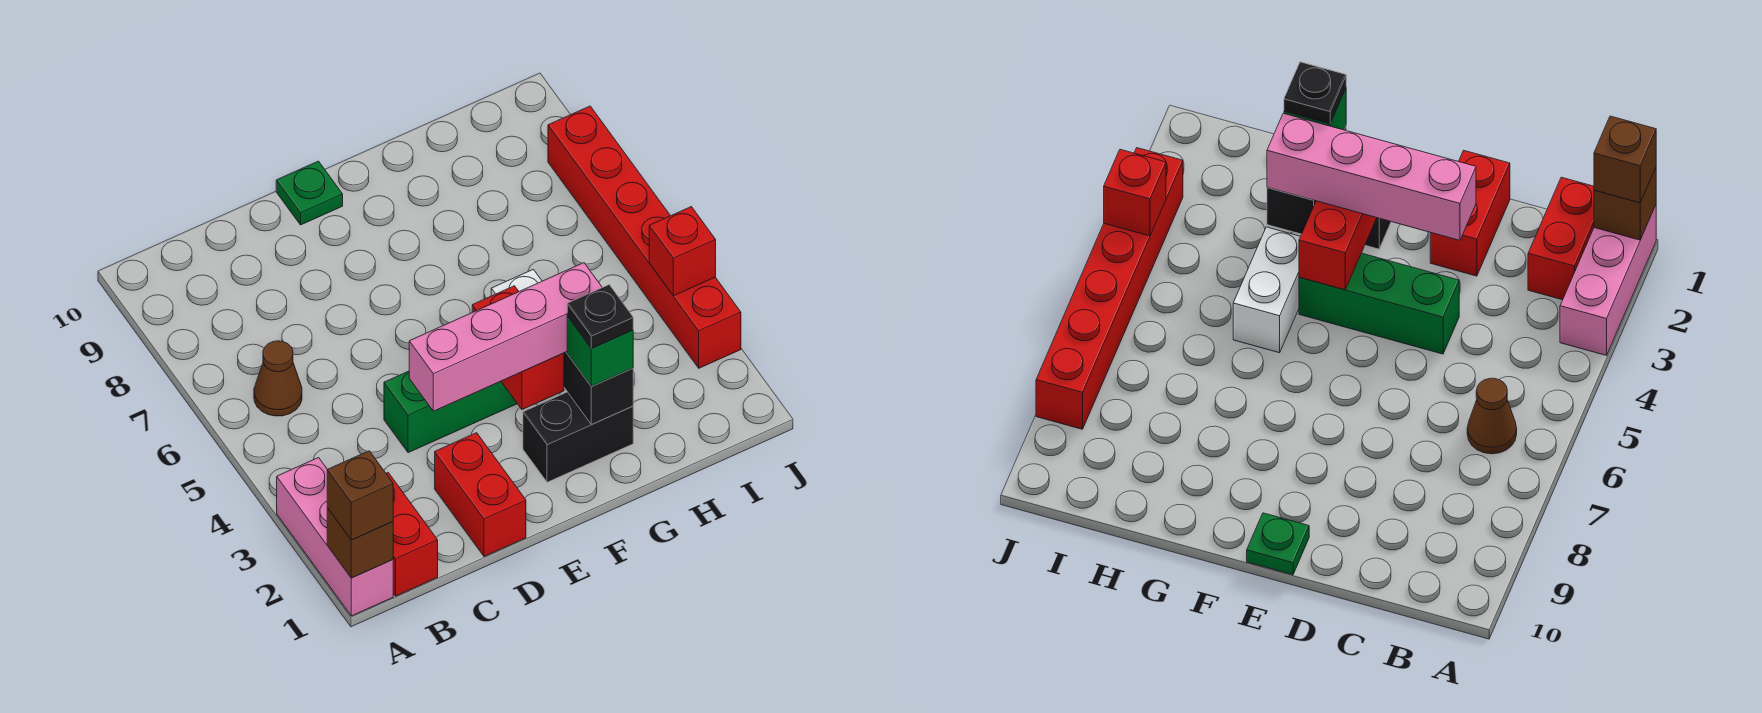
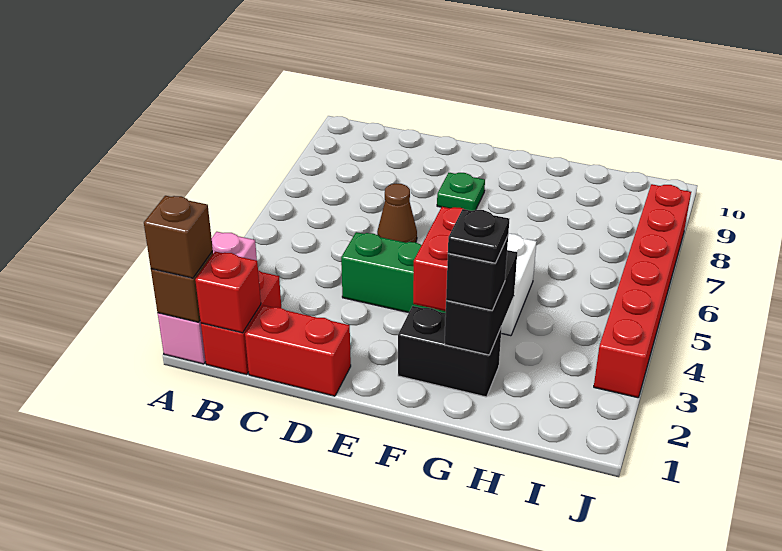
brown 1x1 cone [254,341,302,416] -> brown 1x1 cone moved to [377,184,417,243]
red 1x2 brick [435,433,526,556] -> red 1x2 brick turned to [245,305,351,396]
pink 1x4 brick [409,263,602,411] -> none
green 1x1 plate [276,161,343,225] -> green 1x1 plate moved to [437,173,485,211]
green 1x1 brick [567,316,633,387] -> black 1x1 brick [446,236,508,310]
red 1x1 brick [649,207,716,296] -> red 1x1 brick moved to [195,251,261,333]

